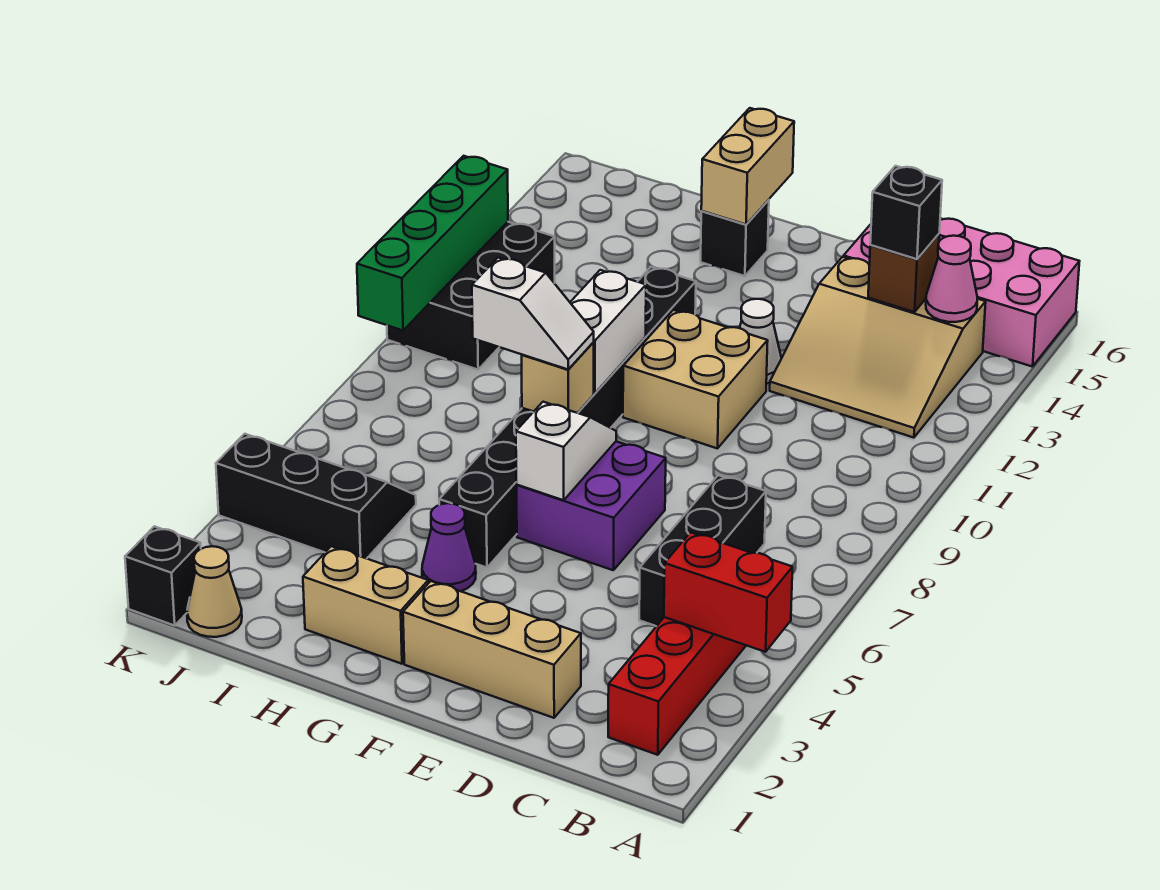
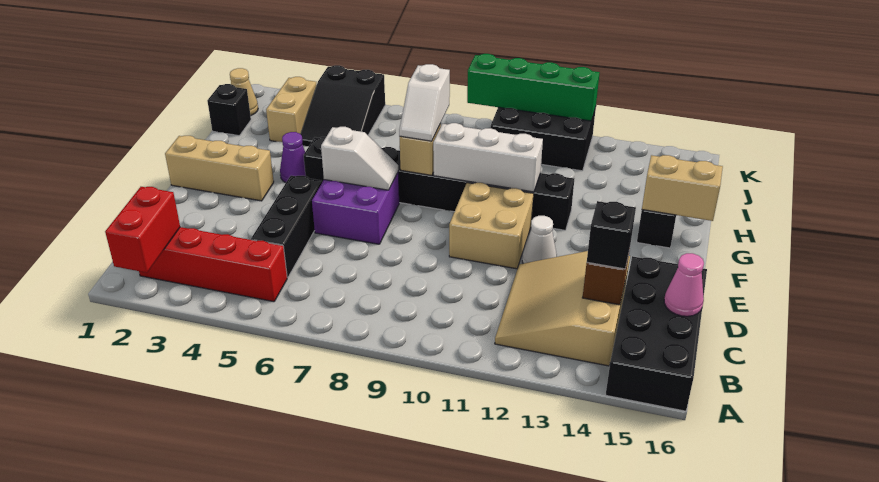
red 1x2 brick [664,532,793,652] -> red 1x2 brick moved to [105,187,180,273]
pink 2x4 brick [844,218,1080,367] -> black 2x4 brick [606,256,707,411]
pink 1x1 cone [926,236,977,322] -> pink 1x1 cone moved to [664,253,704,316]
black 1x3 brick [639,475,766,626] -> black 1x3 brick turned to [251,176,322,278]
tan 1x3 brick [403,581,581,718] -> tan 1x3 brick turned to [165,136,274,201]
tan 1x2 brick [303,546,428,664] -> tan 1x2 brick moved to [266,77,317,142]
white 1x2 brick [570,270,646,393] -> white 1x3 brick [433,123,543,192]
black 2x3 slope [216,434,416,559] -> black 2x3 slope turned to [301,65,385,146]
black 1x1 brick [125,526,201,626] -> black 1x1 brick moved to [207,84,251,136]

